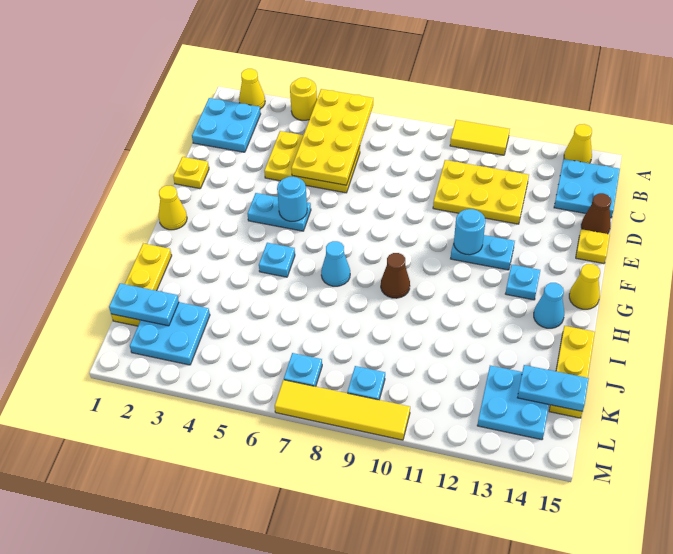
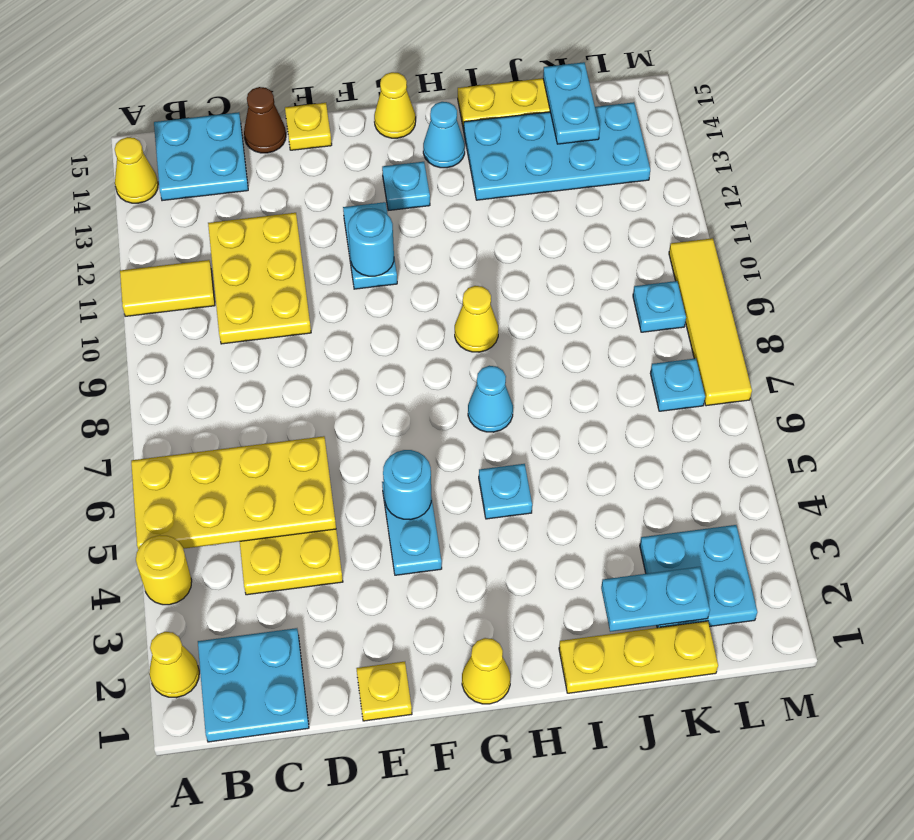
yellow 1x2 tile [450,120,510,155] -> yellow 1x2 tile turned to [120,260,215,316]
brown 1x1 cone [381,253,410,298] -> yellow 1x1 cone [455,286,498,352]
cyan 1x2 plate [109,283,179,326] -> cyan 1x2 plate turned to [601,567,710,632]
cyan 2x2 plate [477,366,549,440] -> cyan 2x4 plate [464,102,650,200]

